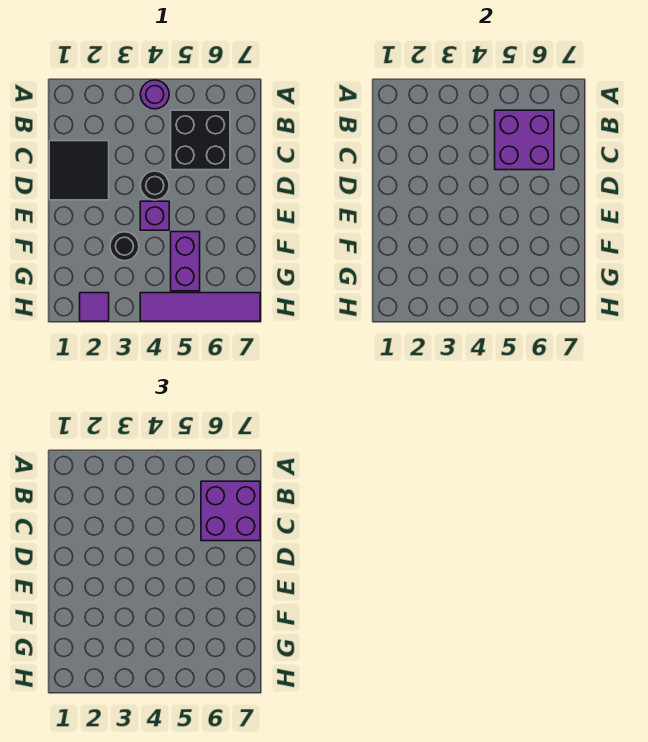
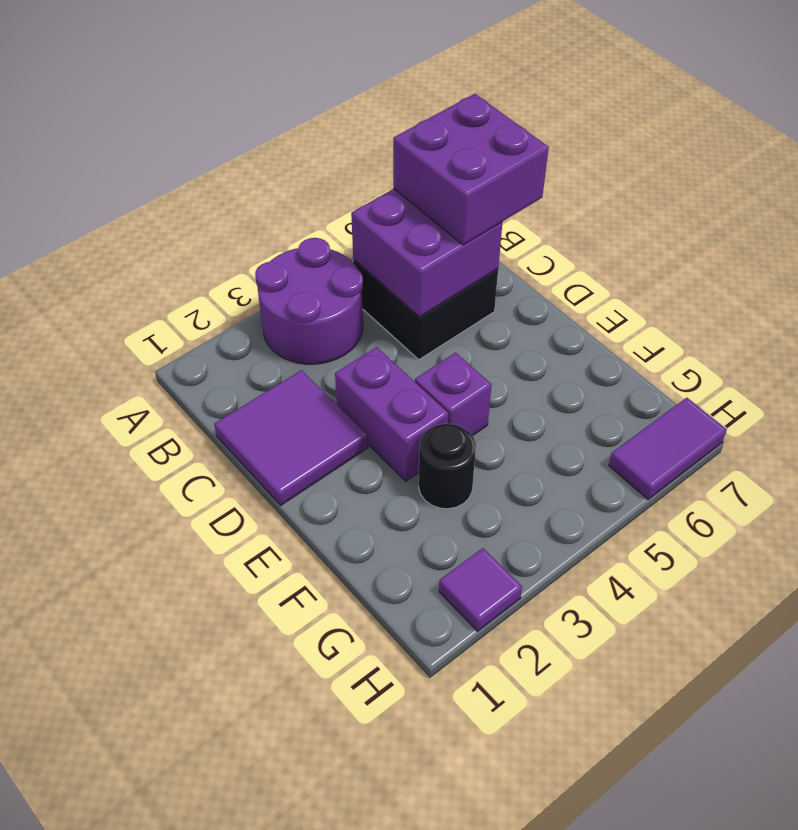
purple 1x1 round brick [140,80,169,109] -> purple 2x2 round brick [255,238,363,364]
black 2x2 tile [49,141,109,200] -> purple 2x2 tile [214,370,368,505]
black 1x1 round brick [140,171,169,200] -> none
purple 1x2 brick [171,232,200,291] -> purple 1x2 brick moved to [335,347,449,481]
purple 1x4 tile [140,293,260,321] -> purple 1x2 tile [609,398,727,499]

